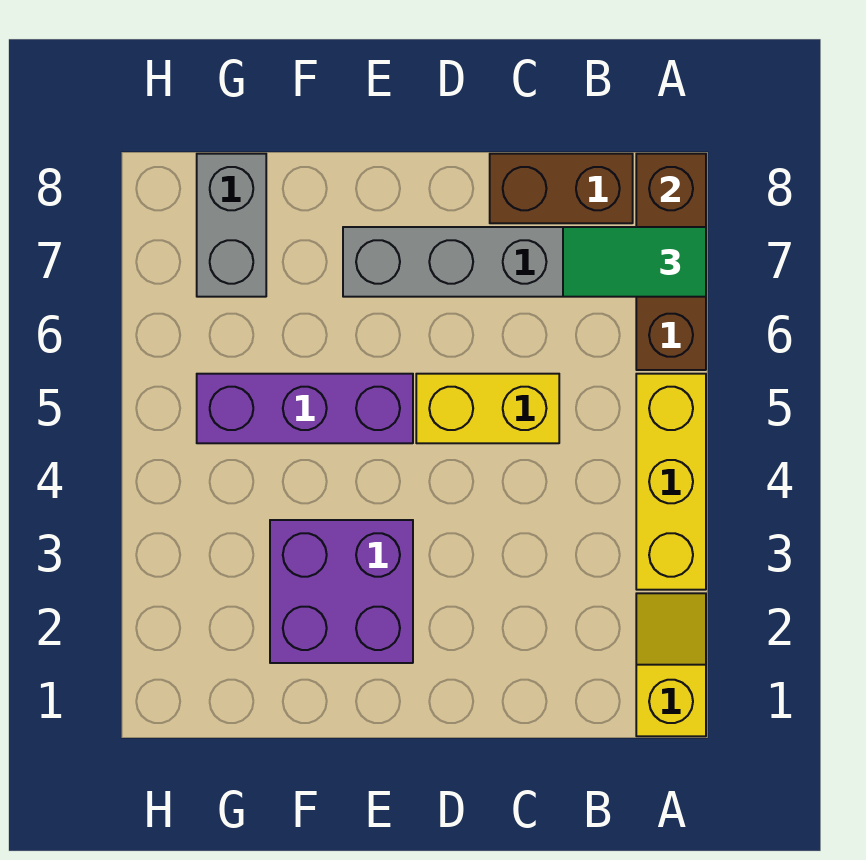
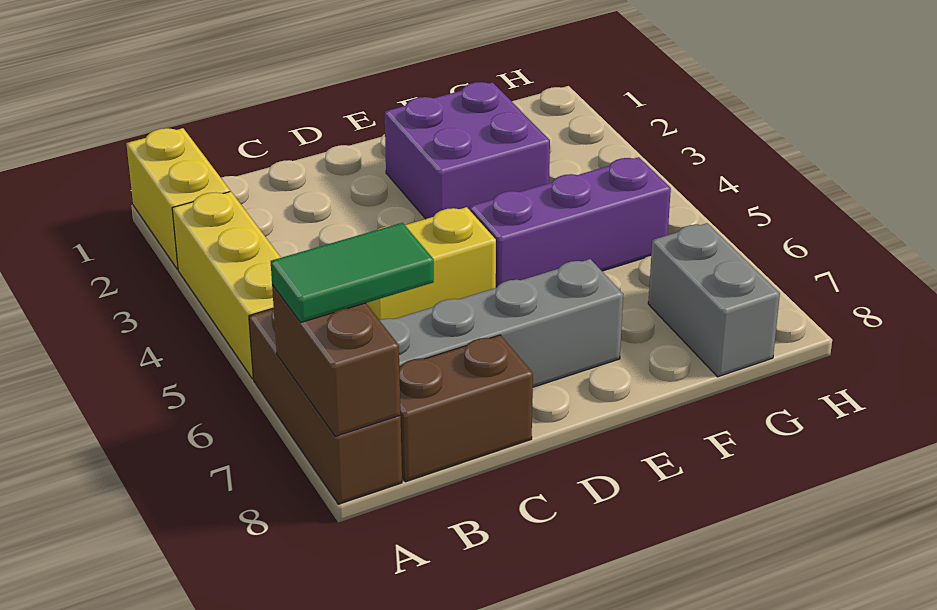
yellow 1x2 slope [636,593,706,736] -> yellow 1x2 brick [126,128,230,270]

